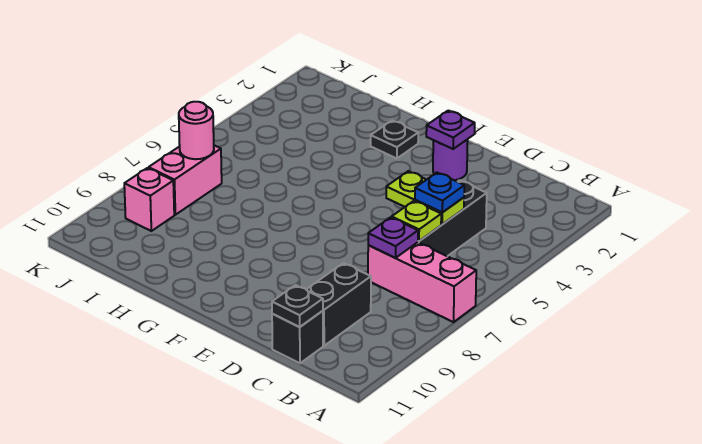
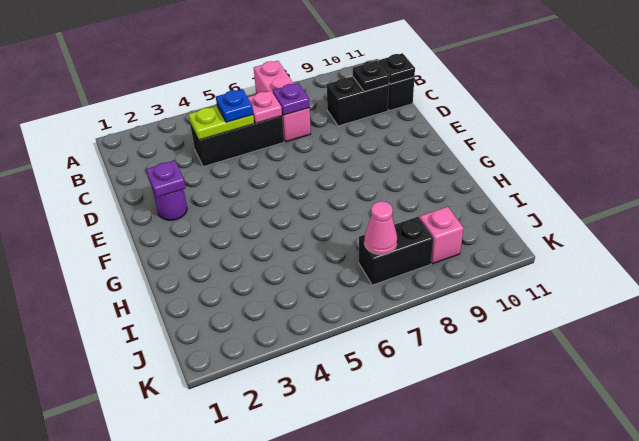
lime 1x2 plate [386,171,464,224] -> lime 1x2 plate turned to [189,106,254,140]
lime 1x1 plate [392,201,441,241] -> pink 1x1 plate [248,91,282,123]
black 1x1 plate [371,121,418,159] -> black 1x1 plate moved to [353,61,389,92]
pink 1x2 brick [149,145,222,215] -> black 1x2 brick [359,217,433,285]
pink 1x1 round brick [179,102,214,159] -> pink 1x1 cone [364,201,397,255]

